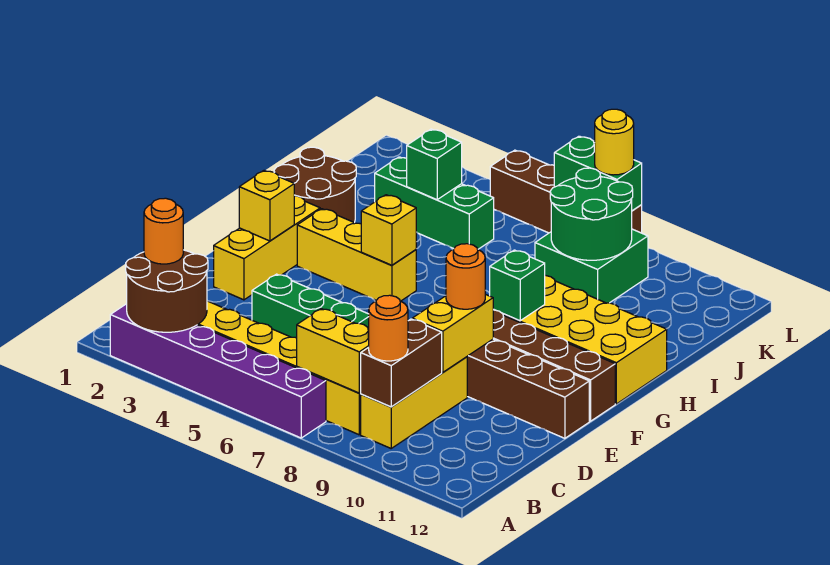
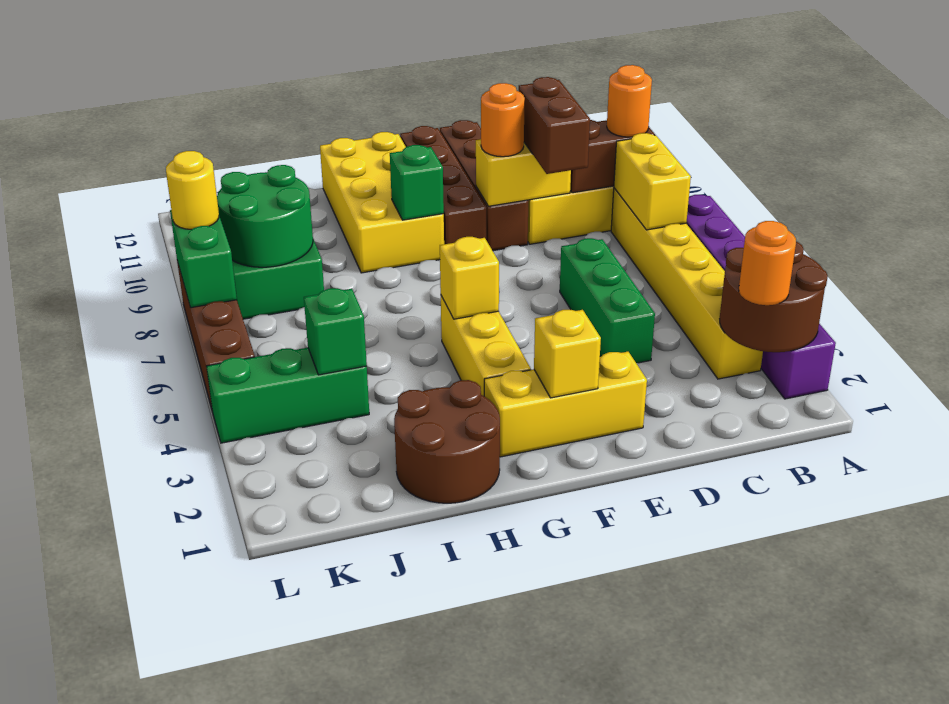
none -> brown 1x2 brick [519,77,590,174]
green 1x3 brick [375,157,494,249] -> green 1x3 brick turned to [206,348,369,443]

